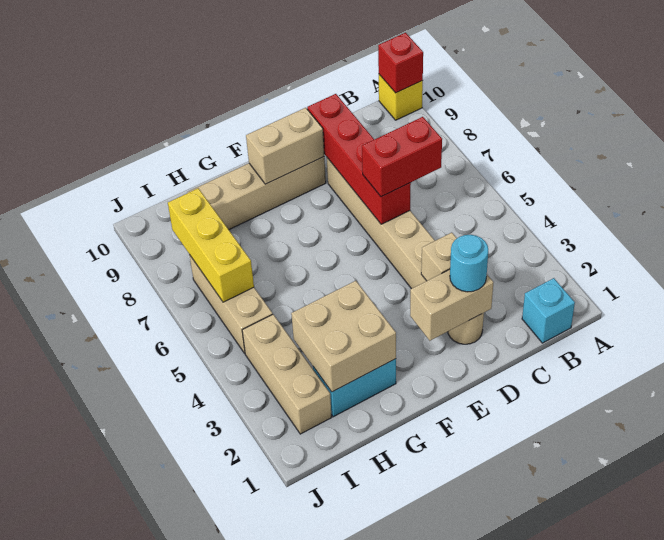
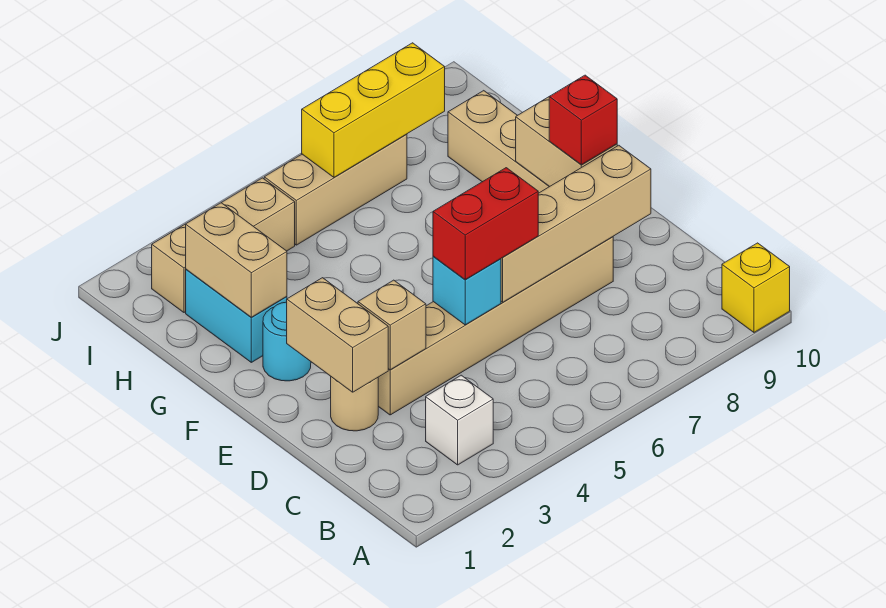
red 1x1 brick [378,33,423,93] -> red 1x1 brick moved to [549,75,617,165]
cyan 1x1 brick [522,278,575,343] -> cyan 1x1 brick moved to [433,256,501,325]
none -> white 1x1 brick [426,375,493,465]
red 1x2 brick [362,117,442,197] -> red 1x2 brick turned to [433,168,538,280]
cyan 1x1 round brick [450,235,488,292] -> cyan 1x1 round brick moved to [263,302,311,381]
red 1x4 brick [307,94,411,224] -> tan 1x4 brick [501,145,651,302]
tan 2x2 brick [291,281,396,392] -> tan 1x2 brick [186,203,287,317]

